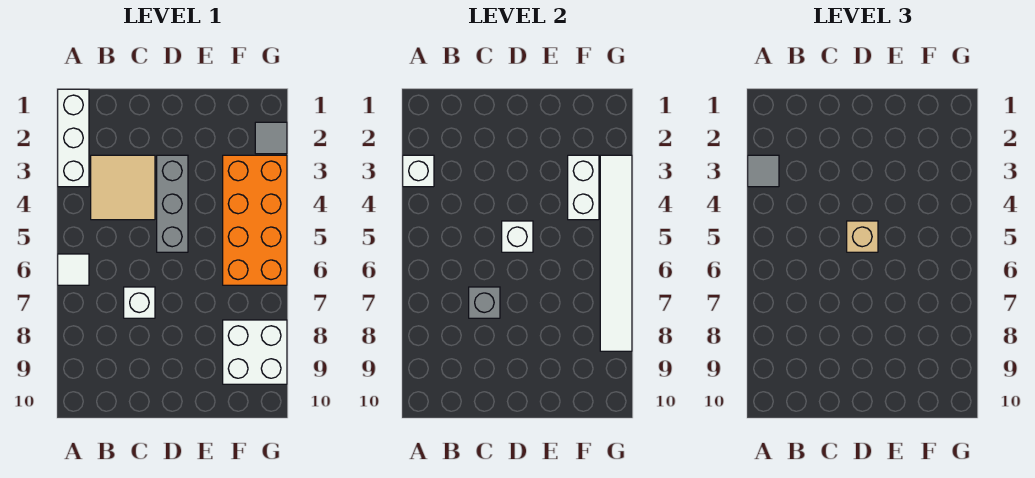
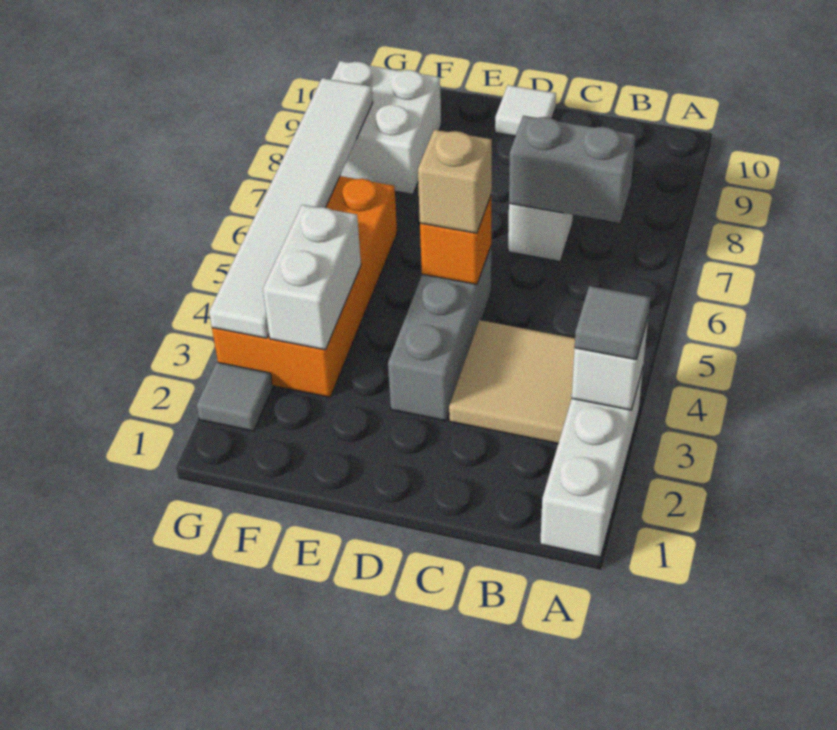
white 1x1 tile [58,254,89,285] -> white 1x1 tile moved to [495,85,556,136]
grey 1x1 brick [469,287,500,318] -> grey 1x2 brick [509,116,635,223]
white 1x1 brick [502,221,533,252] -> orange 1x1 brick [420,196,491,284]

